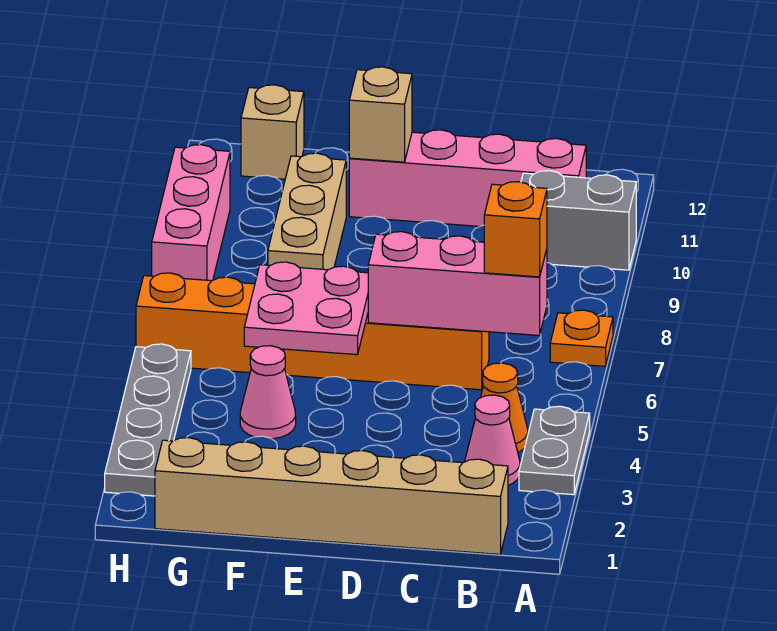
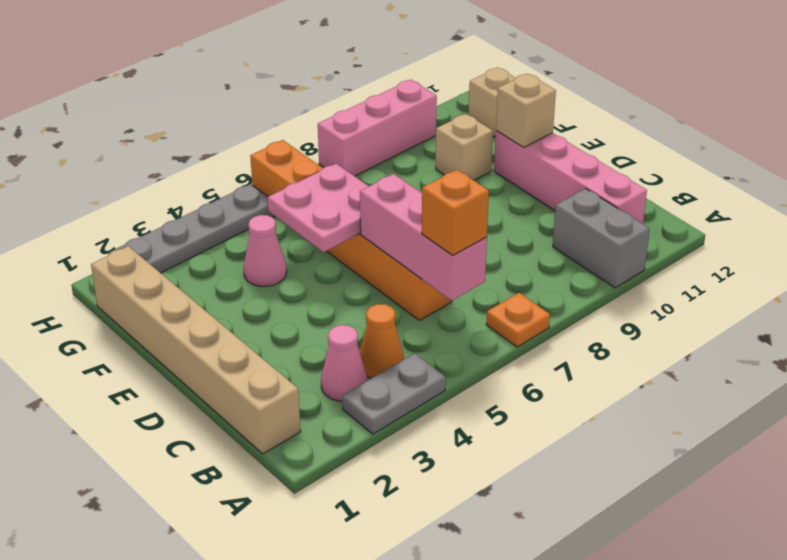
tan 1x3 brick [268,153,346,270] -> tan 1x1 brick [436,114,493,180]

